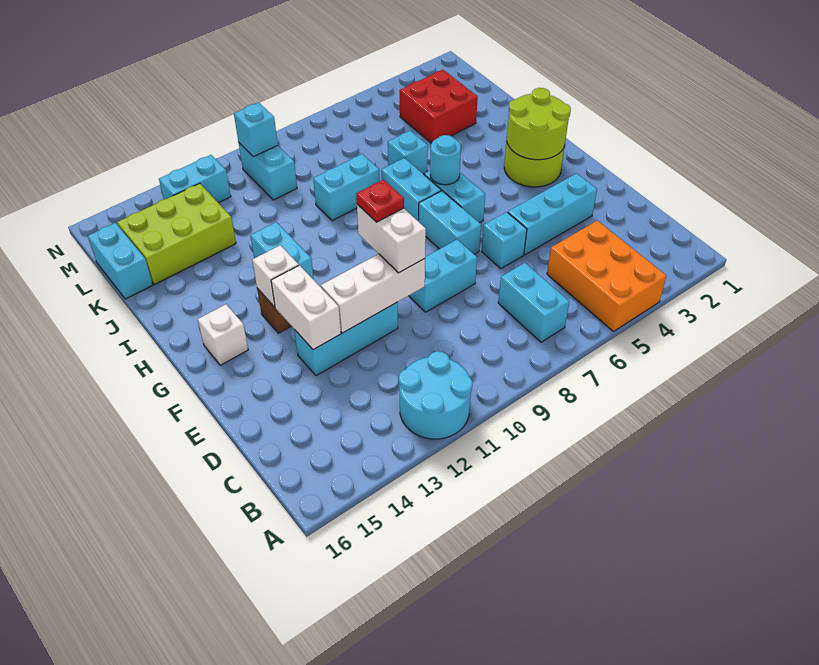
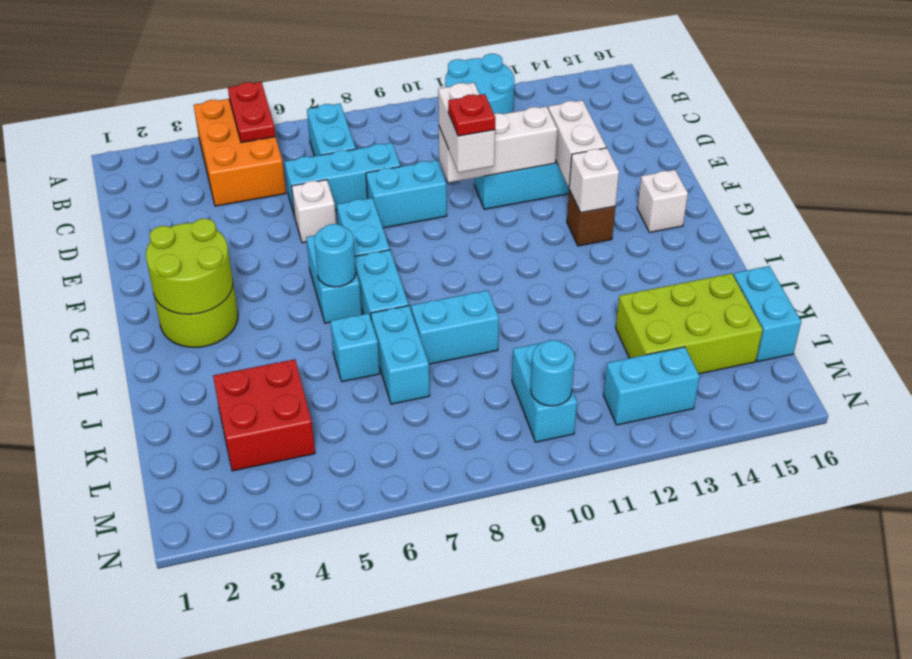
none -> red 1x2 plate [228,82,276,143]
cyan 1x3 brick [508,173,597,255] -> cyan 1x3 brick moved to [285,143,401,216]
cyan 1x1 brick [481,212,527,269] -> white 1x1 brick [292,180,336,243]
cyan 1x2 brick [250,222,314,280] -> cyan 1x2 brick moved to [371,306,430,404]
cyan 1x1 brick [234,102,278,157] -> cyan 1x1 round brick [531,340,575,406]

